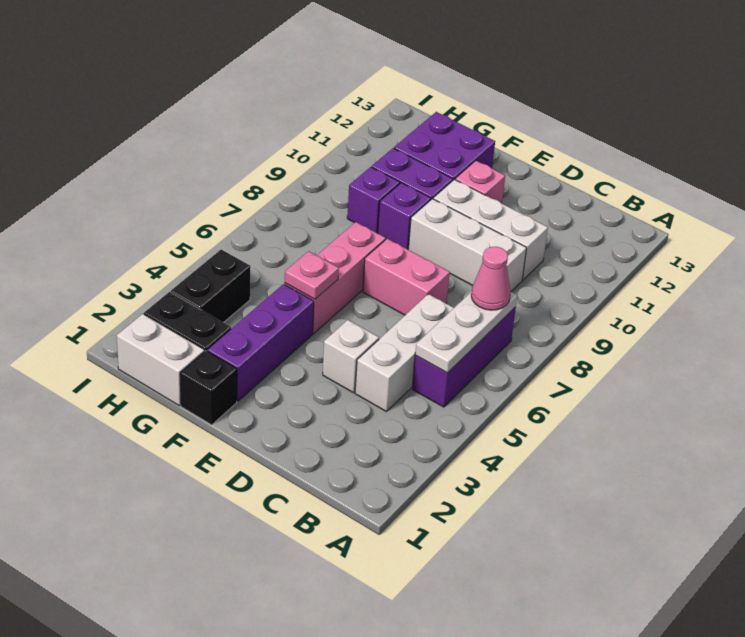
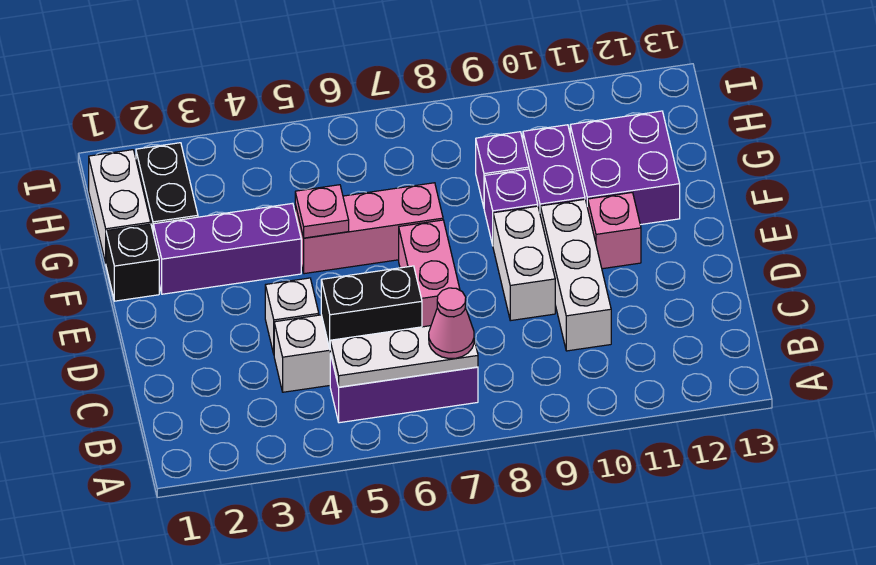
white 1x3 brick [408,199,526,291] -> white 1x2 brick [493,206,555,321]
black 1x2 brick [171,250,251,323] -> black 1x2 brick moved to [321,266,422,348]

